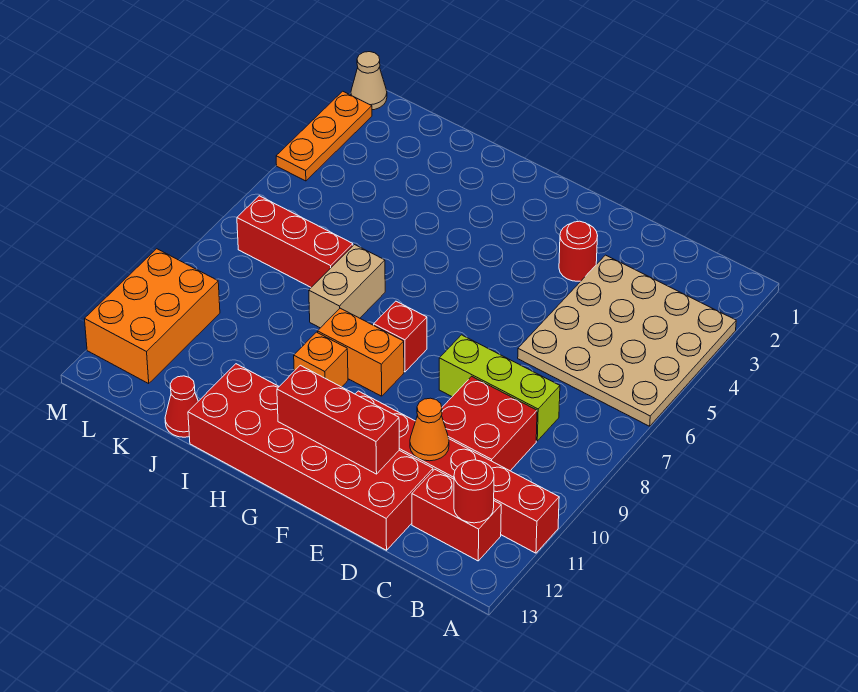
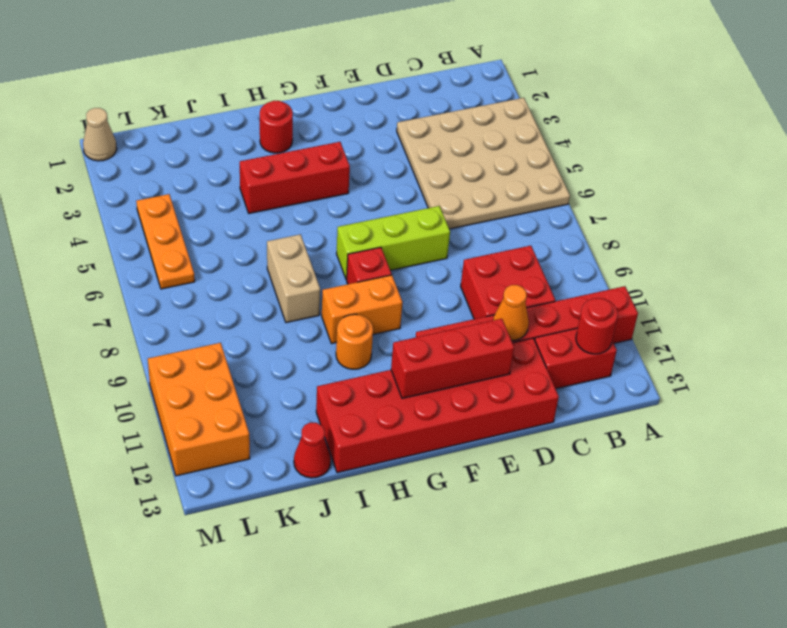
lime 1x3 brick [439,335,560,441] -> lime 1x3 brick moved to [336,206,450,280]
red 1x1 round brick [559,221,598,281] -> red 1x1 round brick moved to [260,101,293,153]
orange 1x1 brick [294,332,348,387] -> orange 1x1 round brick [336,314,373,369]
red 1x3 brick [237,196,353,287] -> red 1x3 brick moved to [240,142,350,213]
orange 1x3 plate [276,91,372,181] -> orange 1x3 plate moved to [136,194,195,289]

